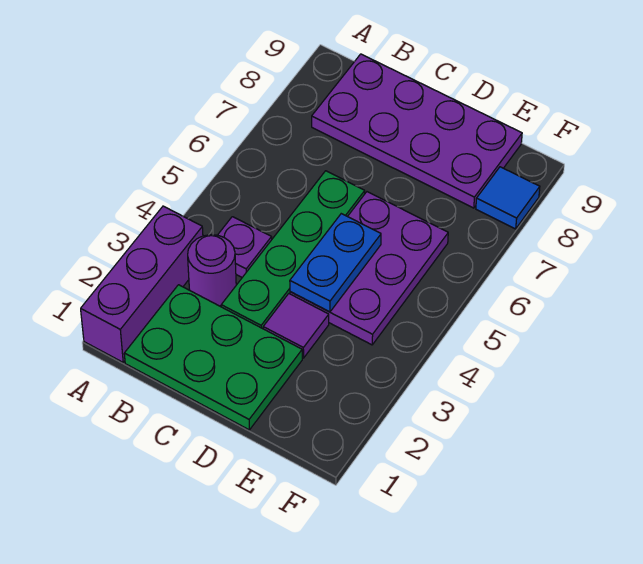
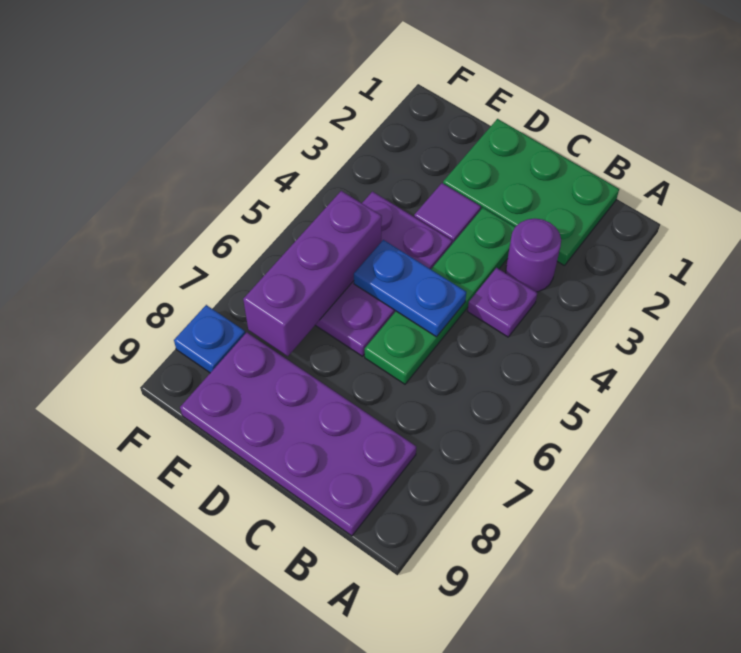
purple 1x3 brick [81,206,203,362] -> purple 1x3 brick moved to [243,191,382,356]
blue 1x2 plate [290,214,381,312] -> blue 1x2 plate turned to [354,240,466,337]
blue 1x1 tile [476,167,540,229] -> blue 1x1 plate [174,305,245,373]

